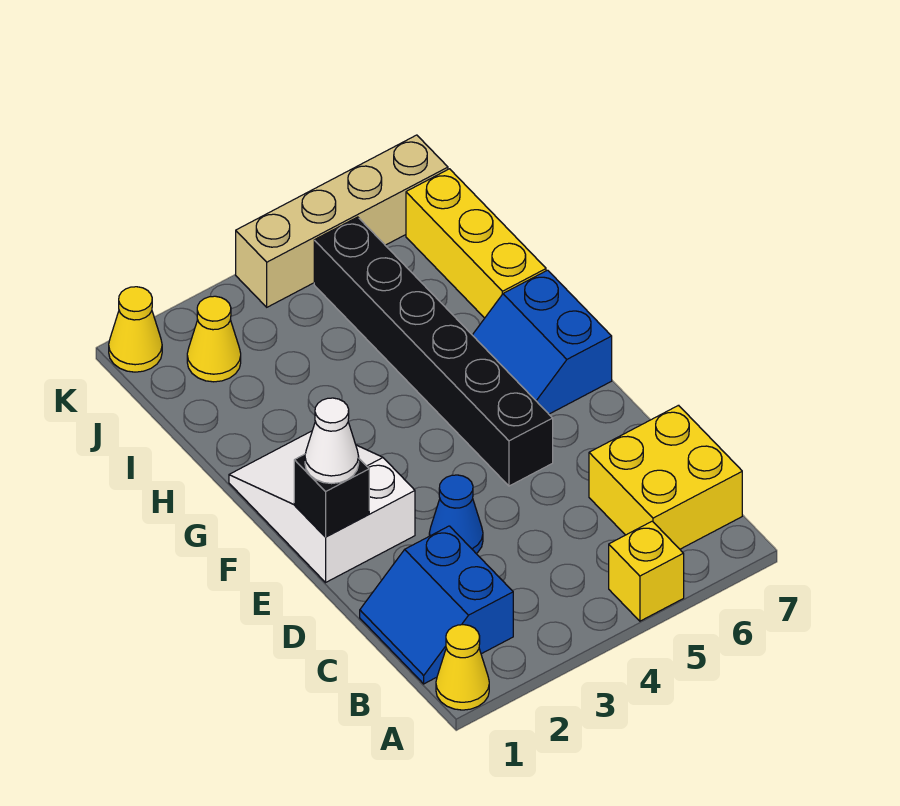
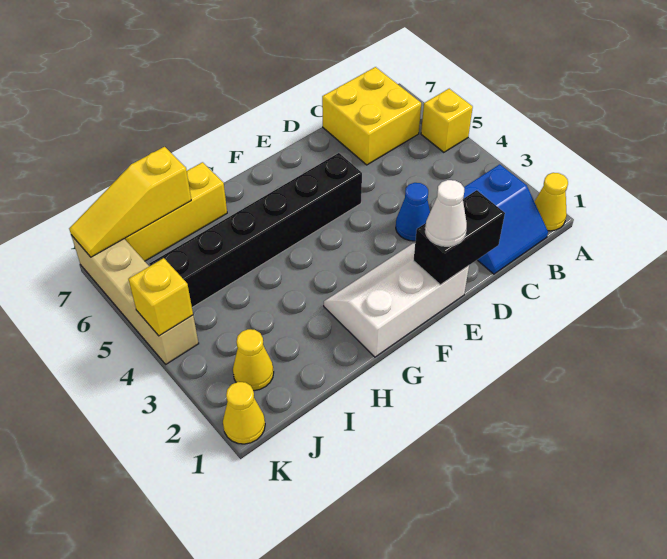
white 2x3 slope [229,431,415,582] -> white 2x3 slope turned to [324,243,469,357]
black 1x1 brick [294,454,369,537] -> black 1x2 brick [413,190,505,285]
blue 2x2 slope [473,270,612,414] -> none
none -> yellow 1x3 slope [69,147,191,257]
none -> yellow 1x1 brick [128,258,193,336]

